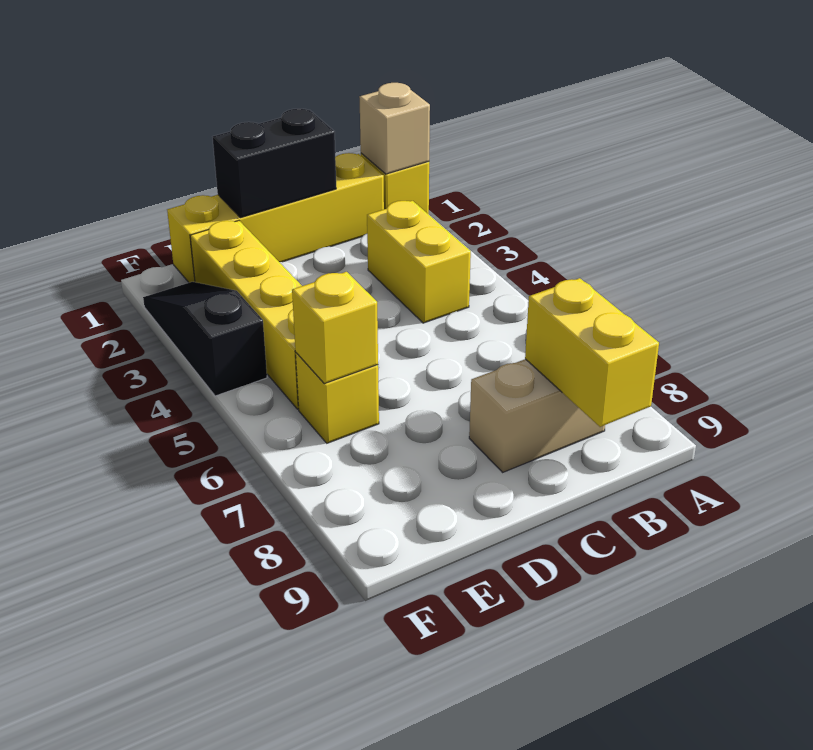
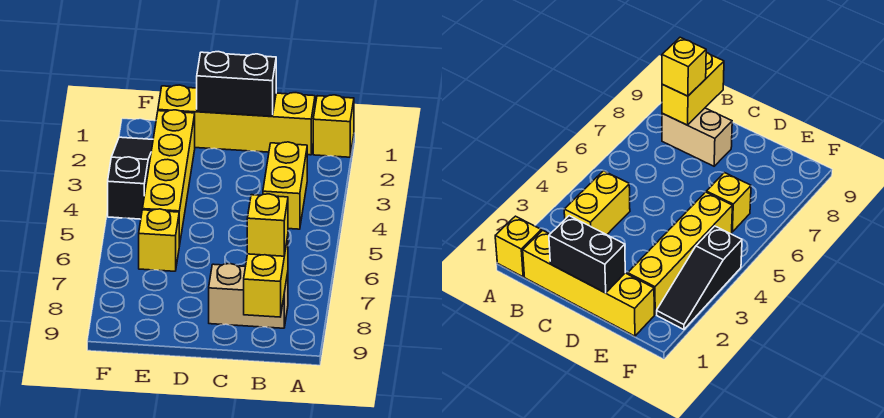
tan 1x1 brick [359,83,430,174] -> none
yellow 1x1 brick [292,272,378,384] -> yellow 1x1 brick moved to [247,194,288,256]

